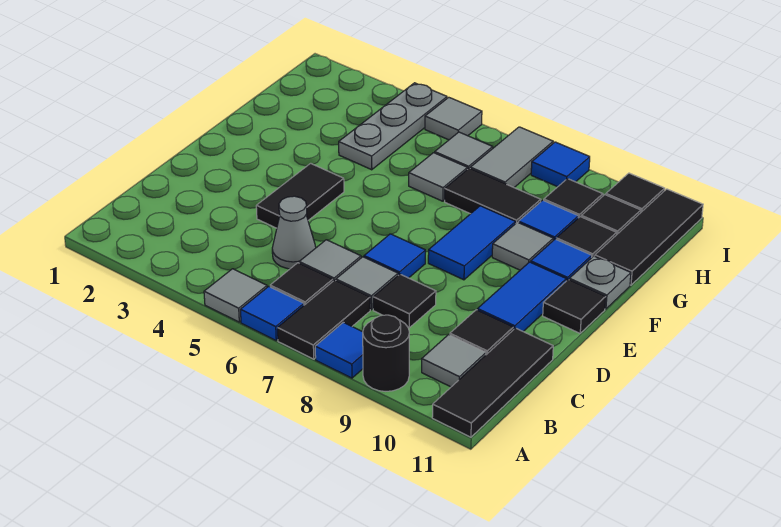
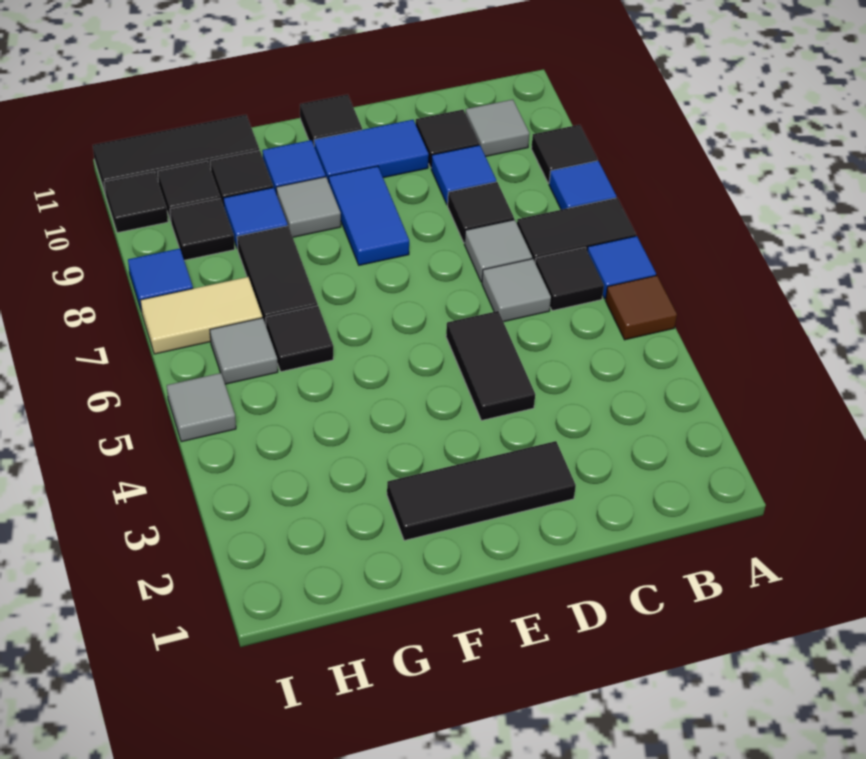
grey 1x1 tile [204,269,267,322] -> brown 1x1 tile [605,276,677,340]
black 1x1 round brick [363,315,409,391] -> black 1x1 tile [531,125,597,183]
black 1x3 tile [432,328,553,437] -> black 1x3 tile moved to [387,441,576,541]
grey 1x1 cone [272,196,316,269] -> none
black 1x2 tile [256,163,344,228] -> black 1x2 tile turned to [446,311,535,421]
blue 1x1 tile [364,234,425,278] -> blue 1x1 tile moved to [431,145,496,205]
blue 1x2 tile [428,206,515,280] -> blue 1x2 tile turned to [329,166,409,265]
grey 1x1 plate [569,256,631,309] -> none
grey 1x3 plate [339,83,447,170] -> none
grey 1x1 tile [409,153,468,201] -> black 1x1 tile [266,306,333,372]
grey 1x2 tile [470,127,553,187] -> tan 1x2 tile [140,277,262,354]

